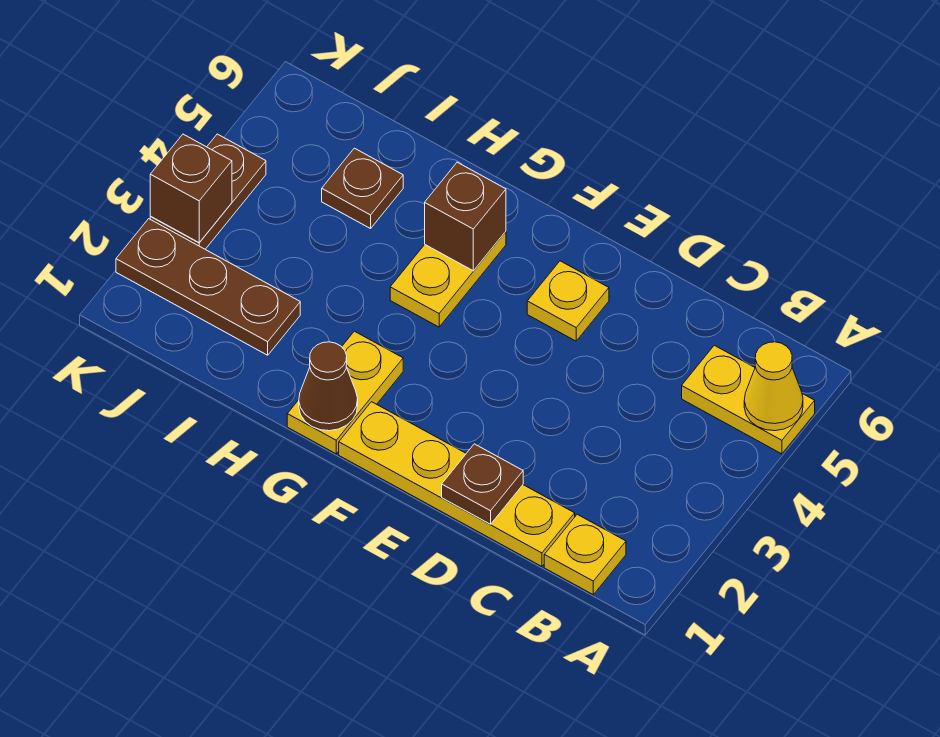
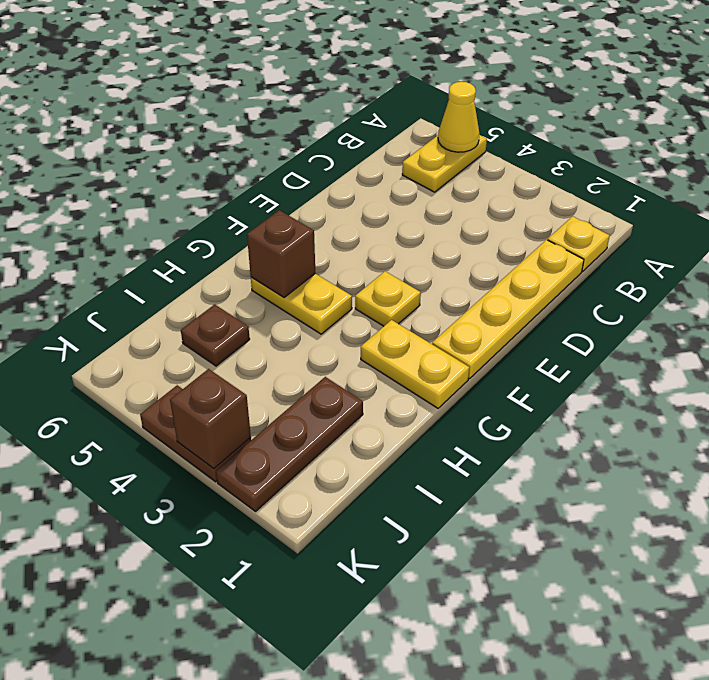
brown 1x1 plate [442,444,523,524] -> none
yellow 1x1 plate [527,261,609,341] -> yellow 1x1 plate moved to [355,271,421,326]
brown 1x1 cone [299,342,358,431] -> none

